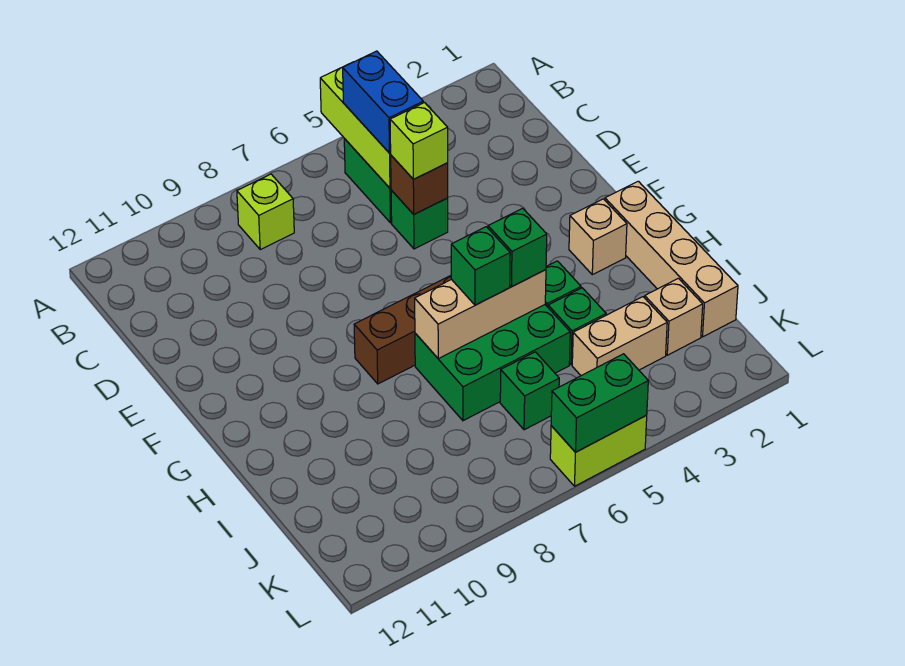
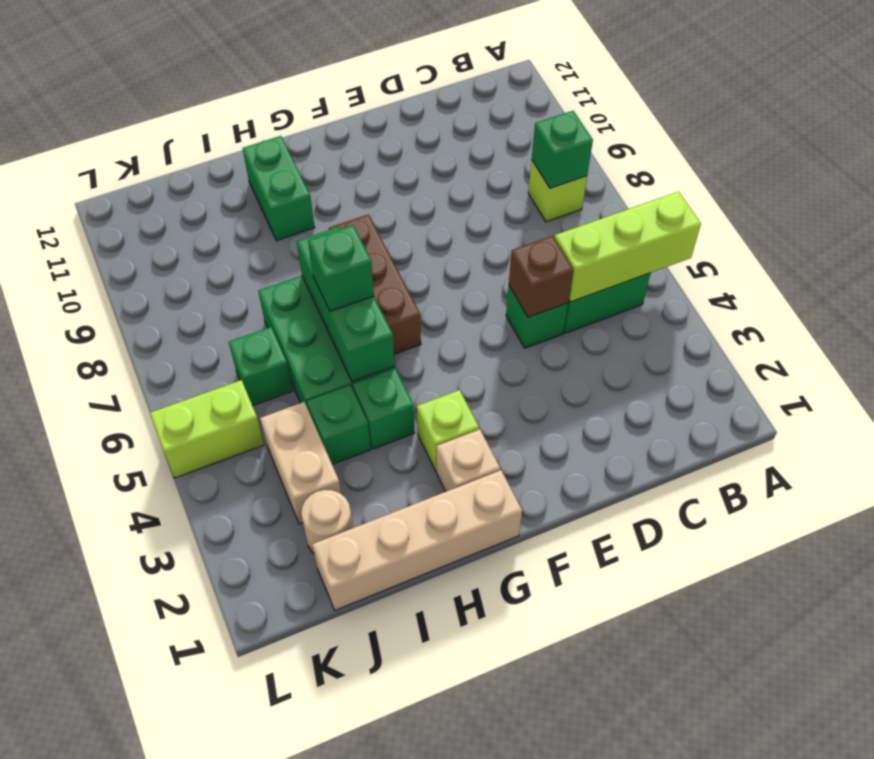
blue 1x2 brick [343,51,423,153] -> none
lime 1x1 brick [390,103,448,179] -> lime 1x1 brick moved to [417,390,479,471]
tan 1x3 brick [415,270,546,359] -> green 1x3 brick [297,227,395,382]
green 1x1 brick [488,208,547,287] -> green 1x1 brick moved to [532,111,593,188]
tan 1x1 brick [645,278,703,355] -> tan 1x1 round brick [301,490,353,553]
lime 1x2 brick [550,415,647,486] -> lime 1x2 brick turned to [150,380,264,478]
green 1x2 brick [551,354,648,452] -> green 1x2 brick moved to [242,136,315,241]

